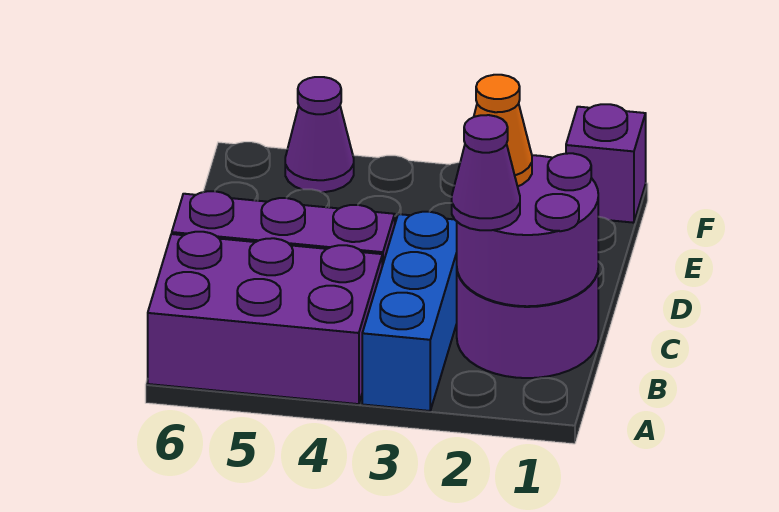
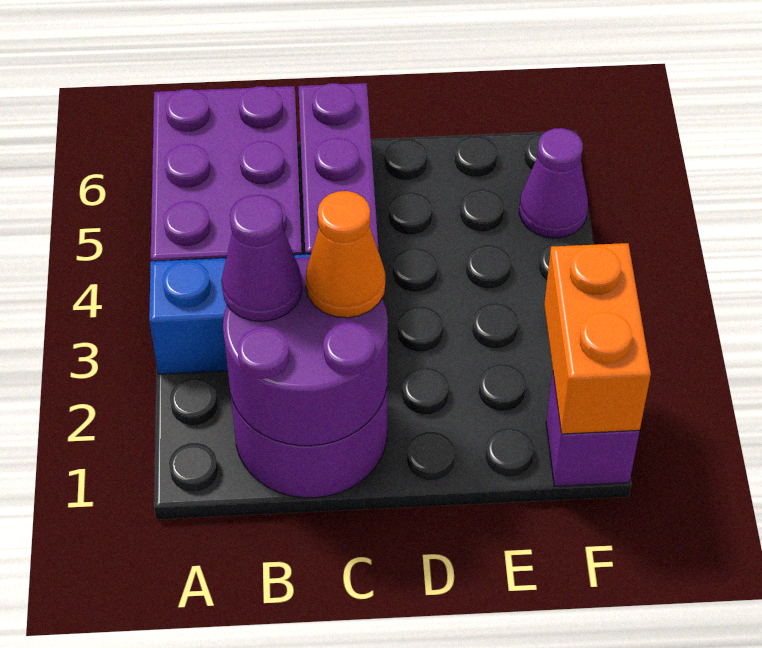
none -> orange 1x2 brick [544,243,651,434]

